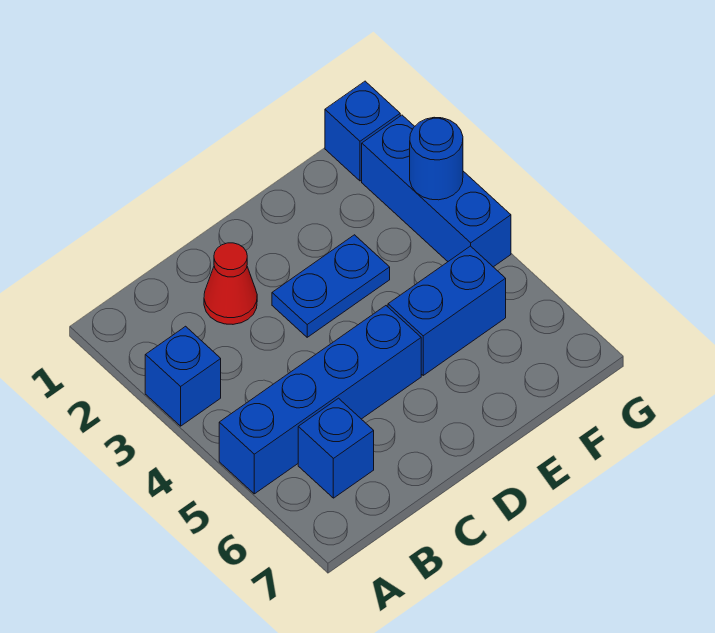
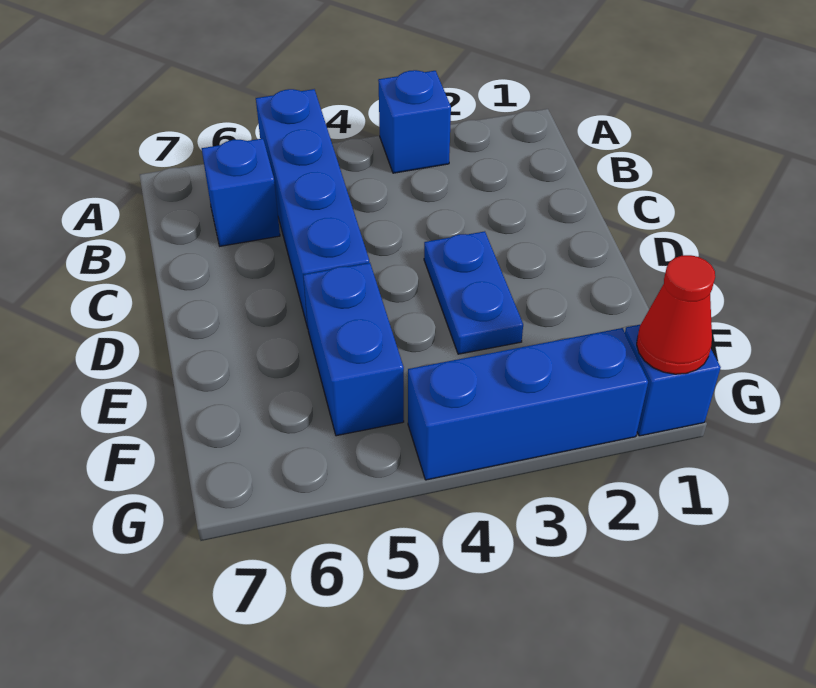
red 1x1 cone [204,243,257,324] -> red 1x1 cone moved to [637,255,715,374]
blue 1x1 round brick [410,117,463,200] -> none

